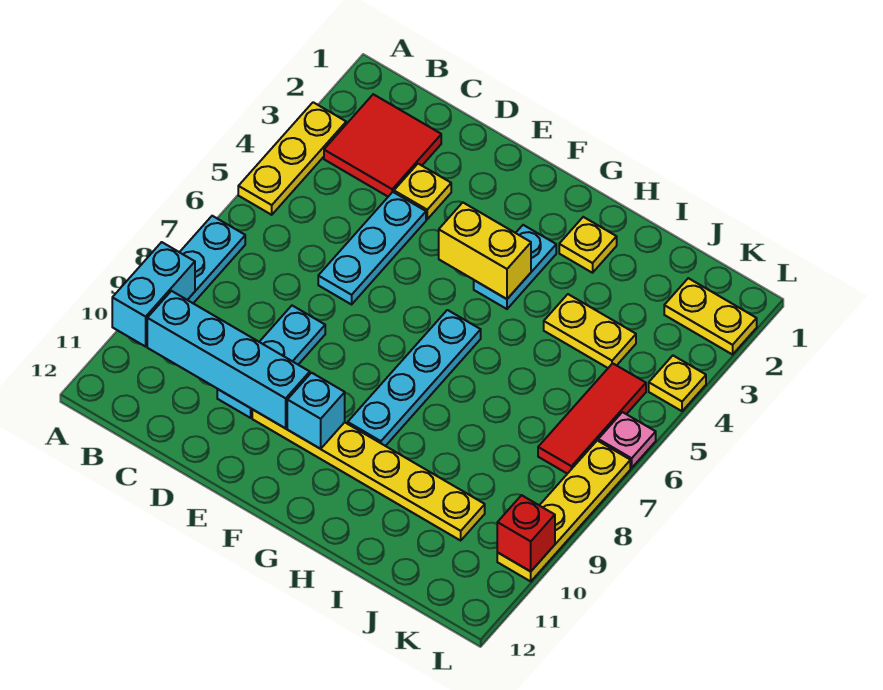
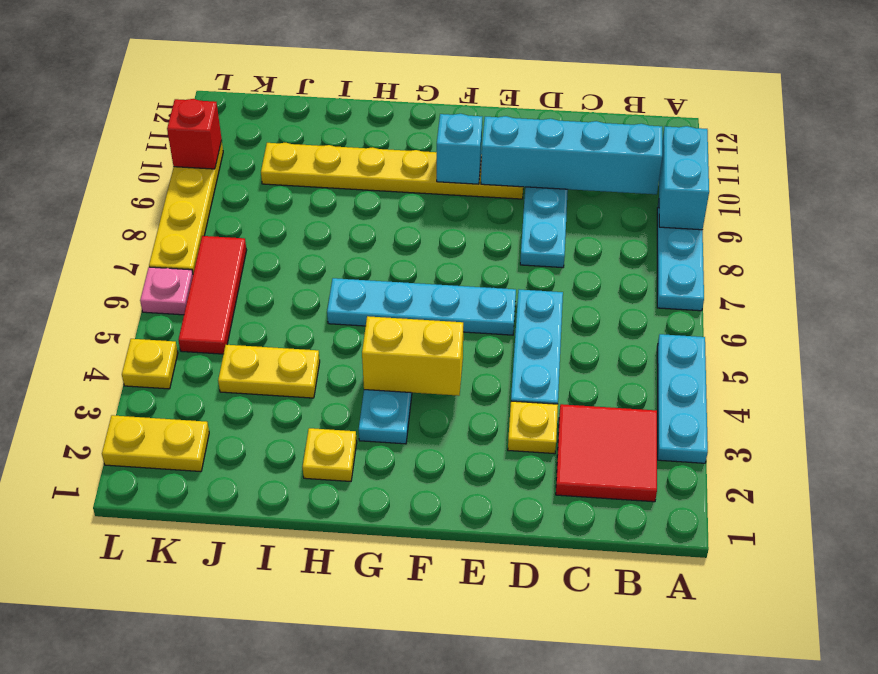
yellow 1x3 plate [238,102,346,215] -> cyan 1x3 plate [657,334,708,463]
cyan 1x4 plate [348,310,481,446] -> cyan 1x4 plate turned to [327,278,516,335]

